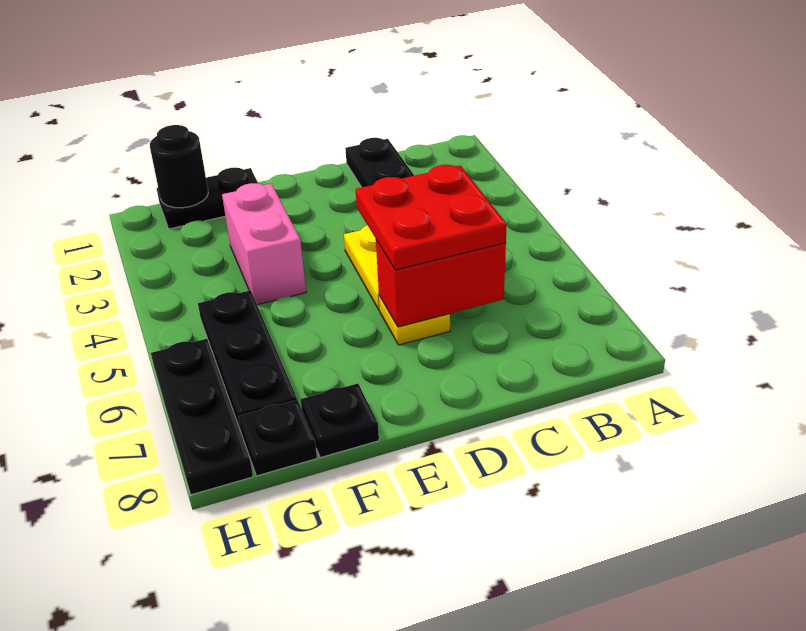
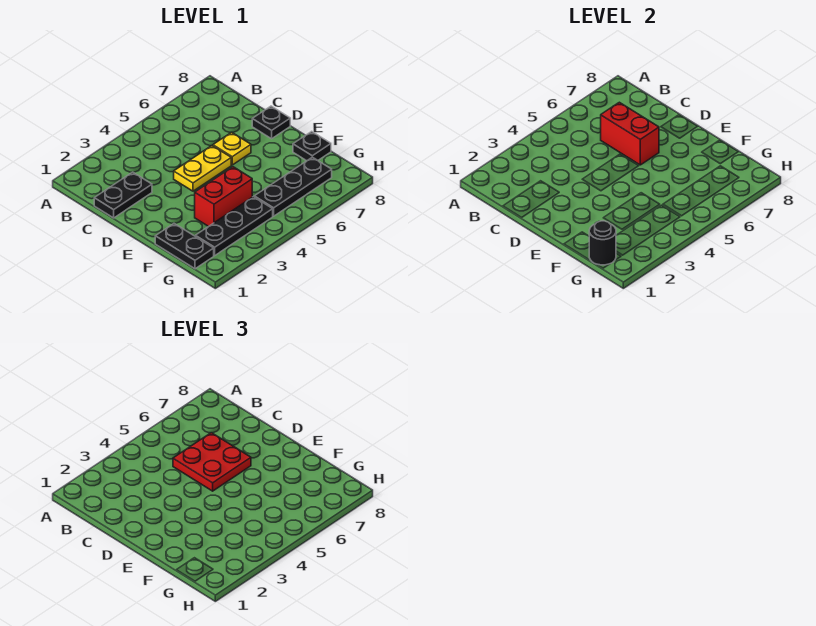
pink 1x2 brick [222,183,306,305] -> red 1x2 brick [195,167,252,227]
black 1x1 plate [238,400,317,476] -> black 1x1 plate moved to [252,106,290,139]
black 1x3 plate [151,339,253,495] -> black 1x3 plate moved to [195,197,273,255]

